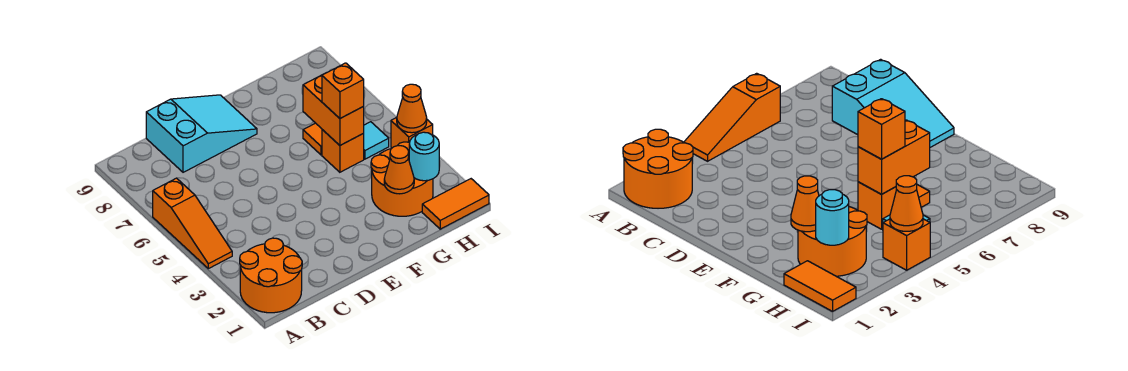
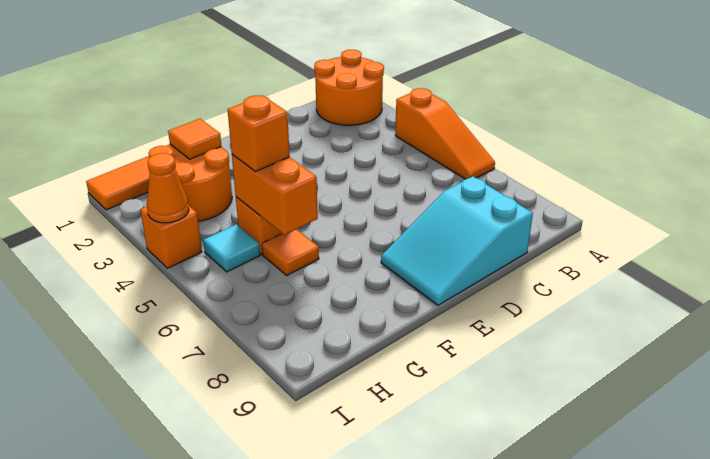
orange 1x3 slope [153,178,232,269] -> orange 1x3 slope turned to [395,88,495,179]
orange 1x1 cone [384,146,414,194] -> orange 1x1 tile [168,119,221,159]
cyan 1x1 round brick [409,132,439,181] -> none

